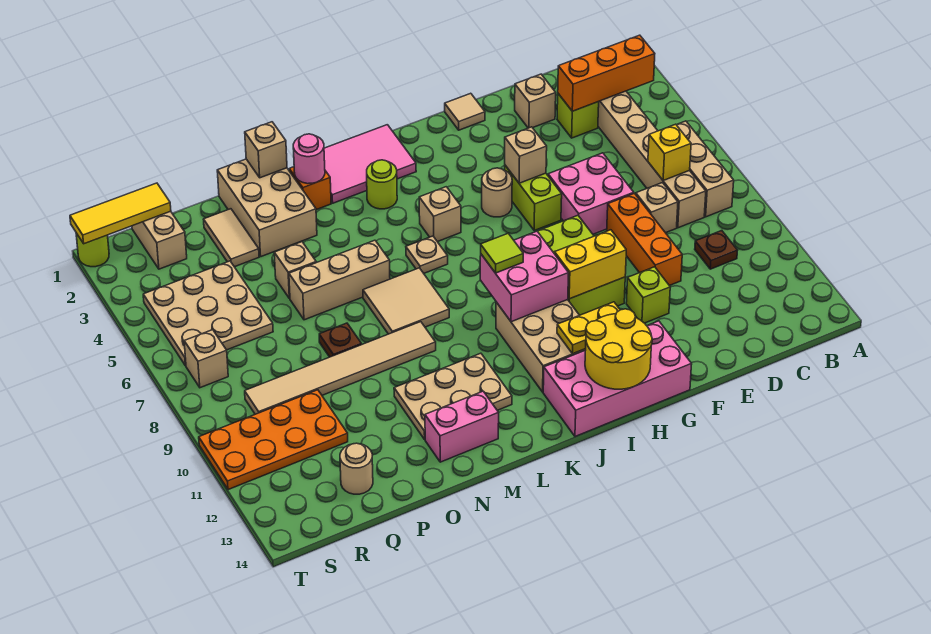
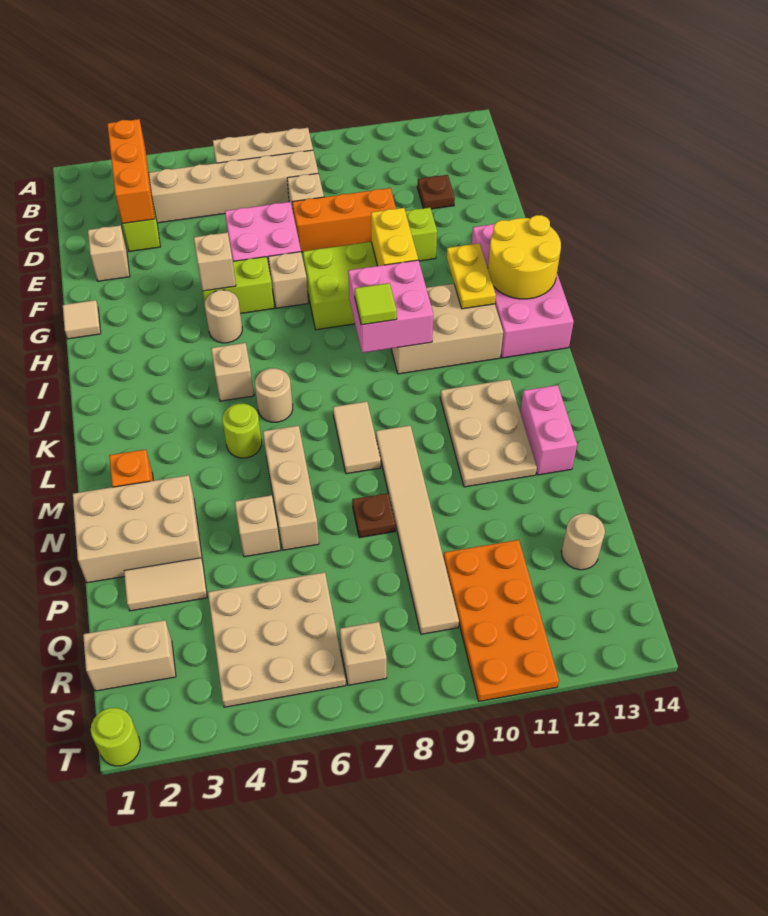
yellow 1x1 brick [648,124,691,181] -> none
brown 1x1 plate [695,231,738,269] -> brown 1x1 plate moved to [417,175,455,209]
pink 2x3 tile [324,125,416,203] -> none
lime 1x1 round brick [367,160,397,209] -> lime 1x1 round brick moved to [222,404,262,458]
tan 1x1 plate [406,236,448,273] -> tan 1x1 round brick [255,368,293,422]
tan 2x2 tile [363,268,449,334] -> tan 1x2 tile [333,402,381,474]
pink 1x1 round brick [293,134,325,184] -> none
tan 1x1 brick [245,122,287,178] -> tan 1x1 brick moved to [268,252,308,308]
yellow 1x3 tile [70,183,171,244] -> none

